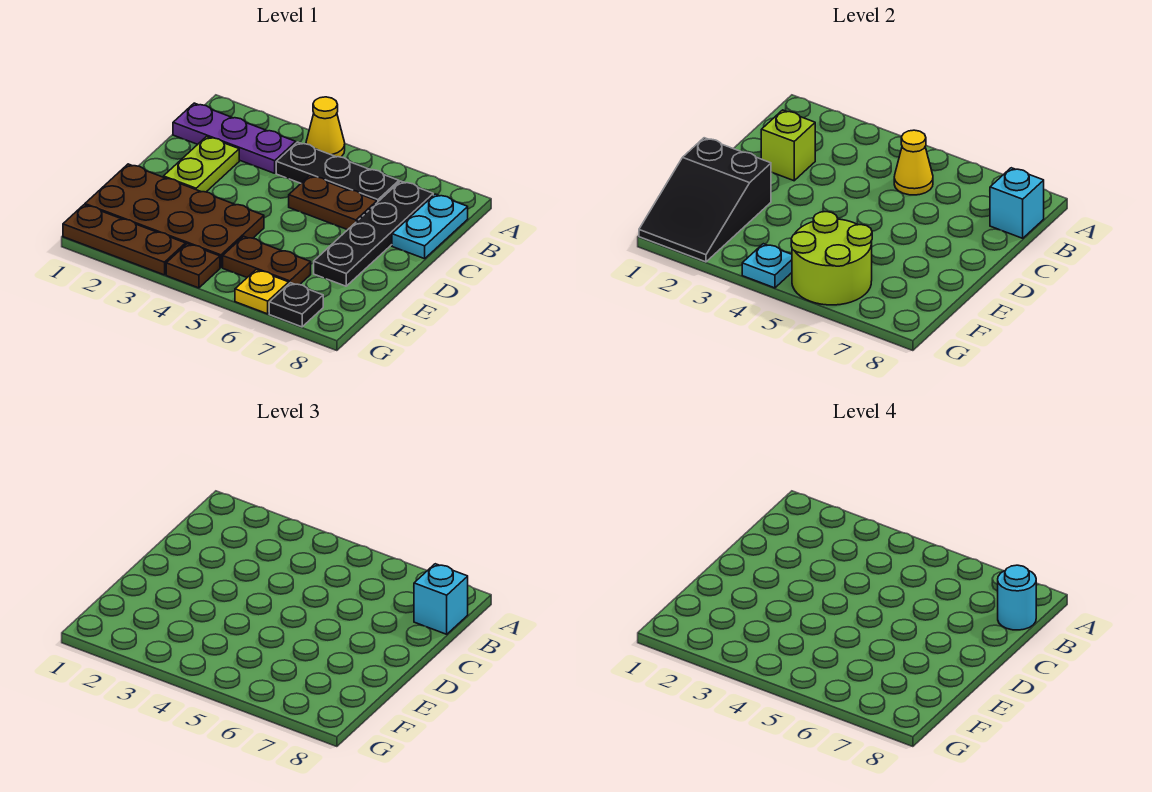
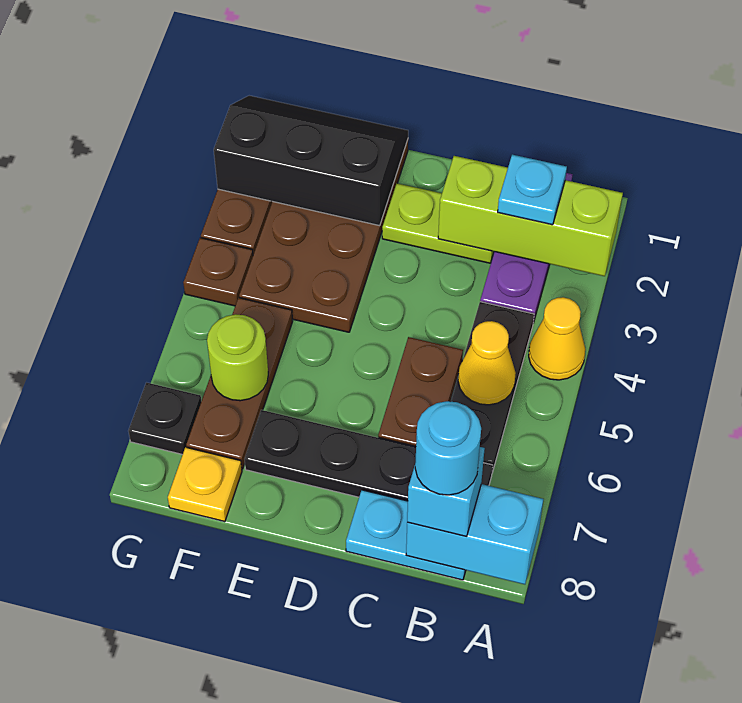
cyan 1x1 brick [990,168,1044,238] -> cyan 1x2 brick [406,484,543,584]
lime 1x1 brick [761,110,815,181] -> lime 1x3 brick [438,156,623,276]
black 2x3 slope [639,138,771,262] -> black 2x3 slope turned to [214,96,408,226]
brown 1x2 plate [223,236,311,285] -> brown 1x3 plate [186,298,293,469]
lime 2x2 round brick [791,212,872,305] -> lime 1x1 round brick [207,314,268,401]
cyan 1x1 plate [742,244,792,288] -> cyan 1x1 plate moved to [498,155,567,225]
yellow 1x1 plate [235,270,289,314] -> yellow 1x1 plate moved to [168,447,242,522]

